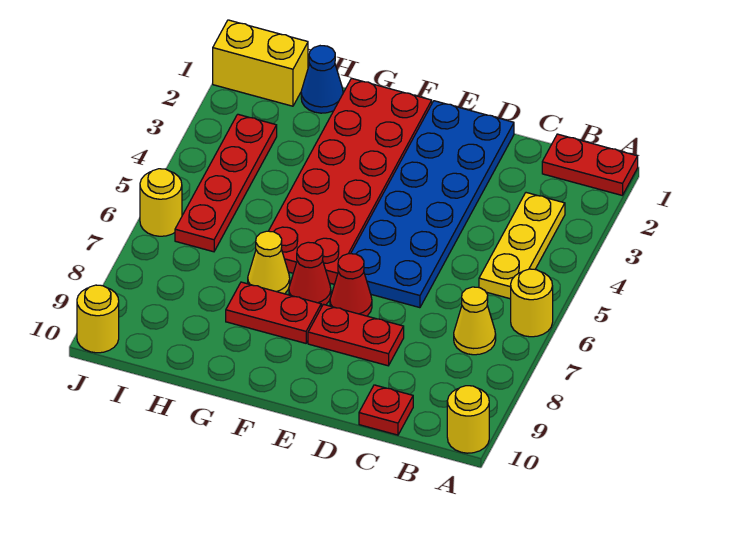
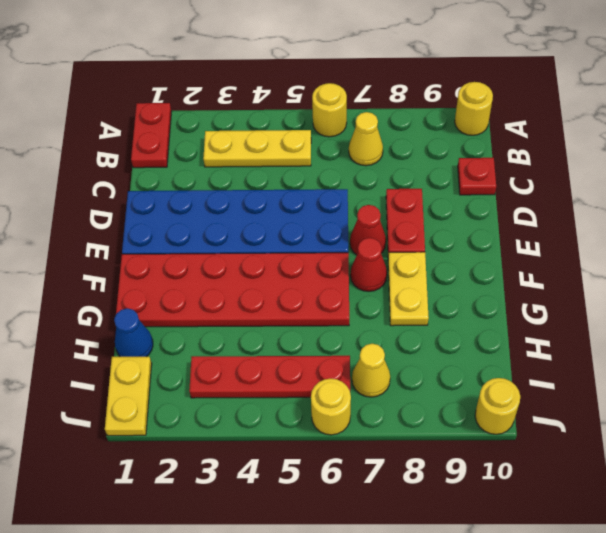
red 1x2 plate [226,282,321,343] -> yellow 1x2 plate [388,252,429,326]
yellow 1x1 cone [248,231,290,294] -> yellow 1x1 cone moved to [352,344,390,397]
yellow 1x2 brick [213,20,308,106] -> yellow 1x2 plate [105,357,152,436]

